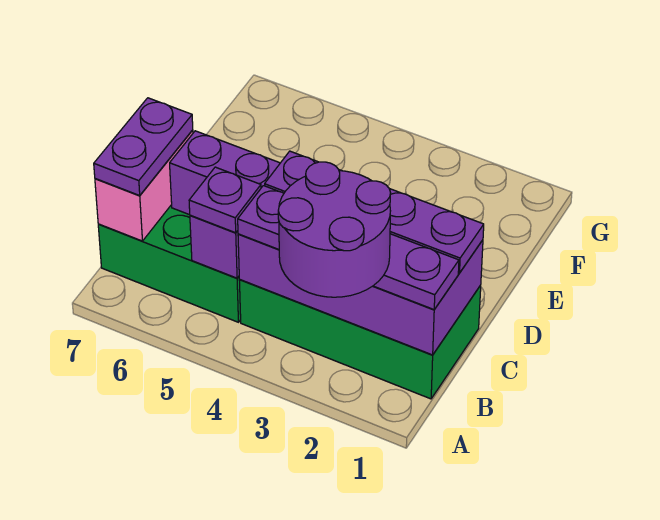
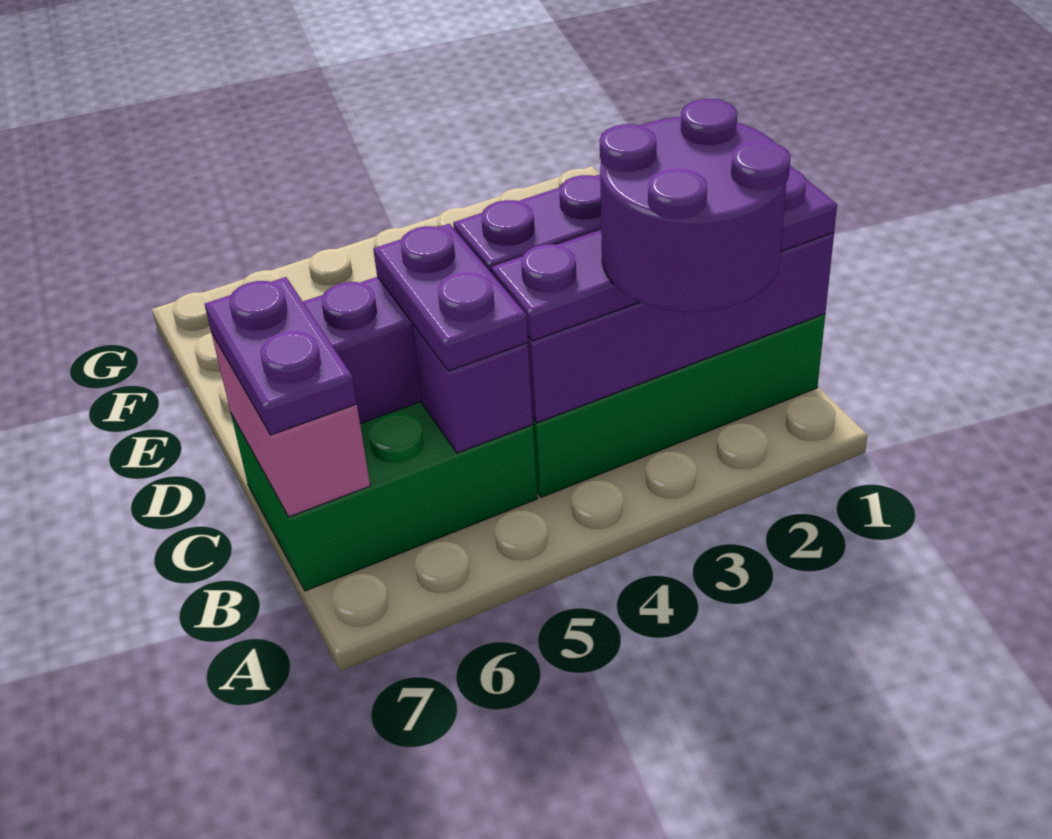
purple 1x1 plate [189,167,261,233] -> purple 1x2 plate [373,224,528,371]

